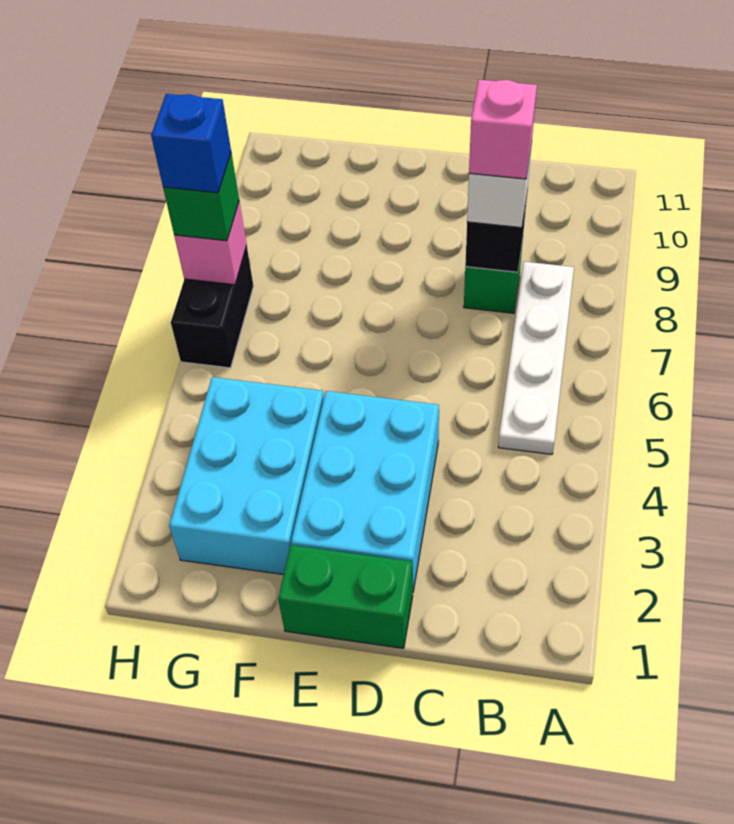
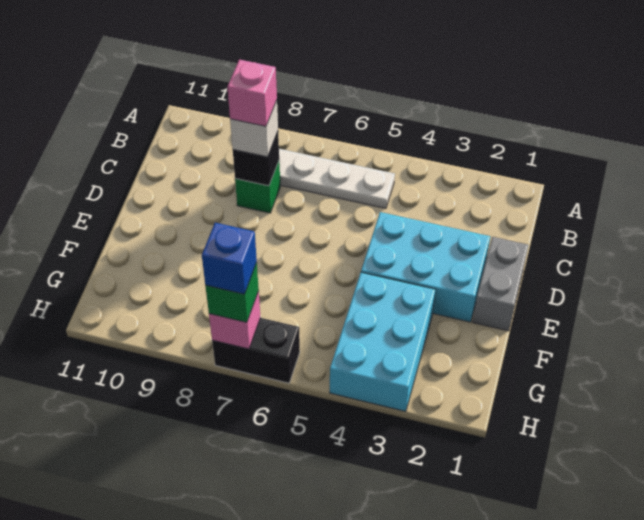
green 1x2 brick [278,545,413,648] -> grey 1x2 brick [473,237,528,331]
cyan 2x3 brick [169,377,324,575] -> cyan 2x3 brick turned to [330,272,436,411]

